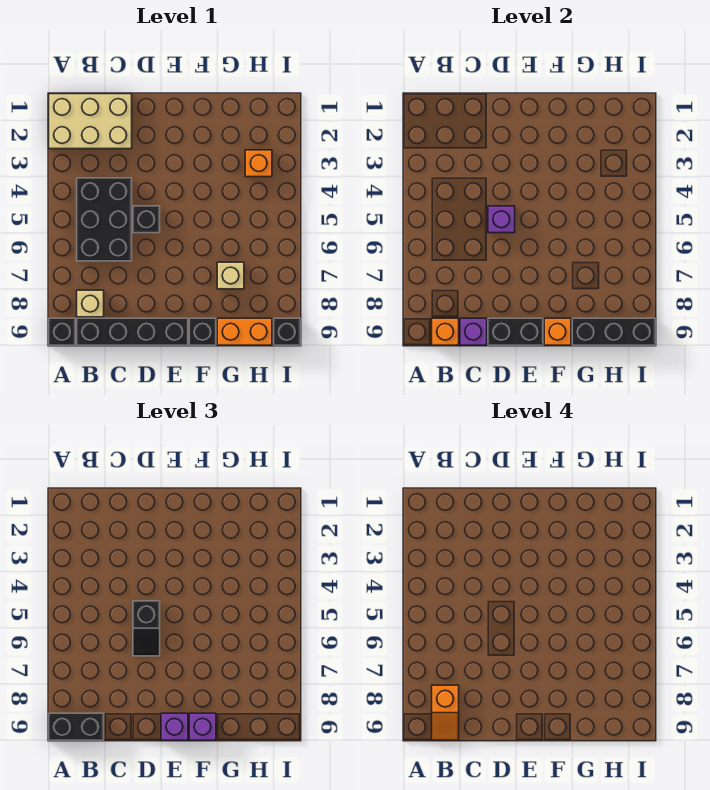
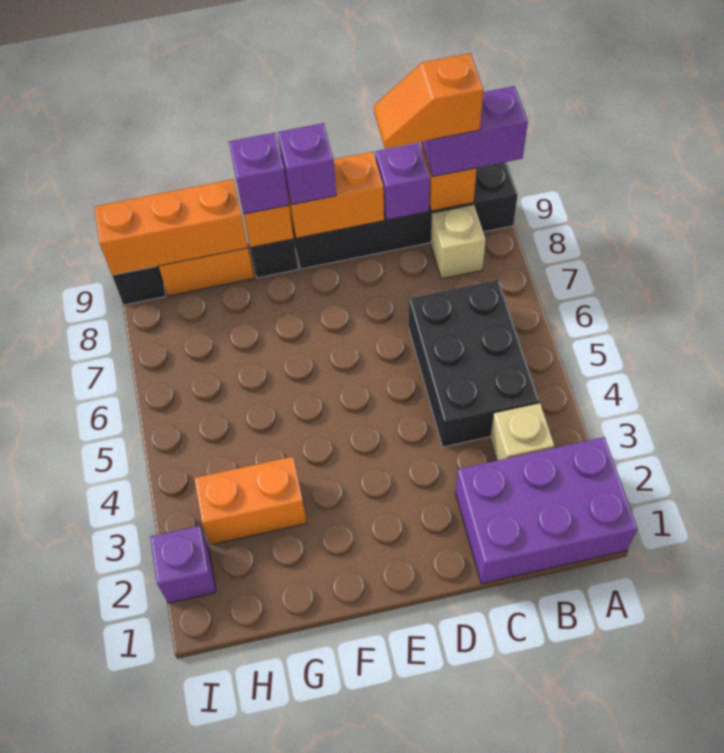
tan 2x3 brick [49,94,132,149] -> purple 2x3 brick [456,437,637,584]
black 1x2 brick [49,713,104,740] -> purple 1x2 brick [421,86,528,177]
orange 1x2 slope [432,685,459,740] -> orange 1x2 slope turned to [374,53,483,149]
black 1x1 brick [133,206,160,233] -> none
purple 1x1 brick [488,206,515,233] -> purple 1x1 brick moved to [150,526,216,603]
black 1x2 slope [133,601,160,656] -> none
black 1x2 brick [488,318,543,345] -> orange 1x2 brick [286,152,384,238]
tan 1x1 brick [217,262,244,289] -> tan 1x1 brick moved to [490,403,554,460]
black 1x3 brick [572,318,655,345] -> orange 1x3 brick [94,179,248,275]
orange 1x1 brick [245,150,272,177] -> orange 1x2 brick [194,457,307,545]

